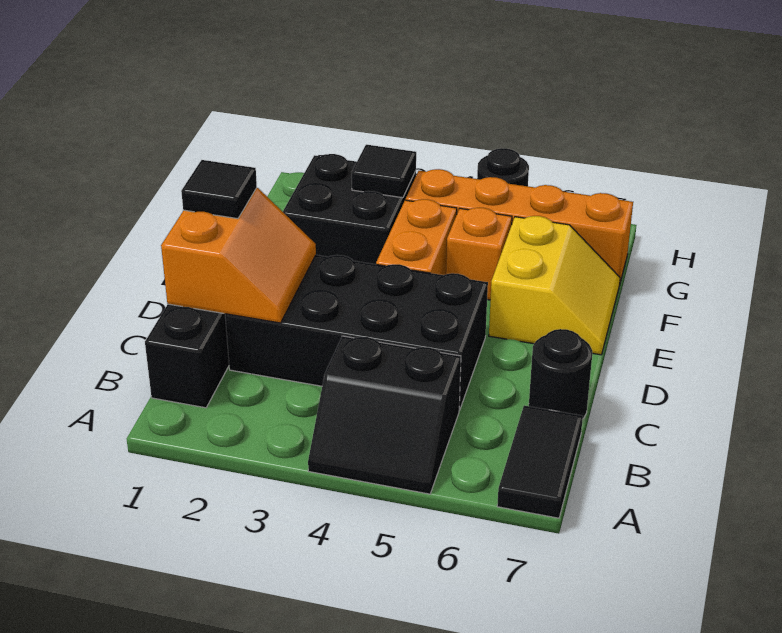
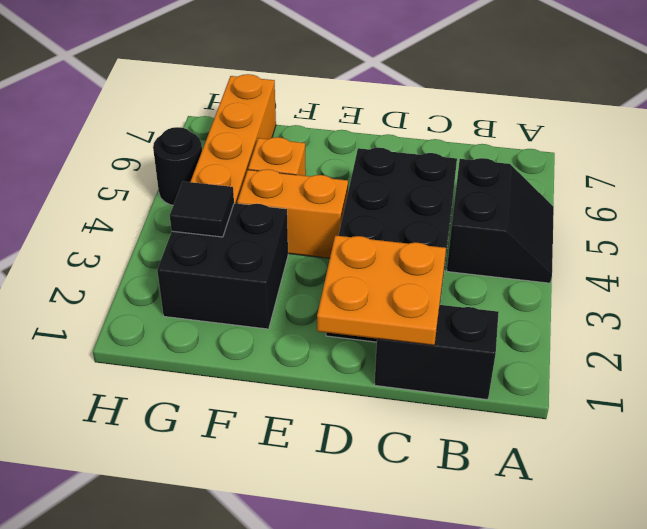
black 1x2 tile [497,406,583,518] -> none
orange 2x2 slope [161,188,316,323] -> orange 2x2 plate [317,235,446,345]
black 1x1 round brick [529,329,592,418] -> none
black 1x1 tile [181,160,257,219] -> none
yellow 2x2 slope [489,216,620,355] -> none

